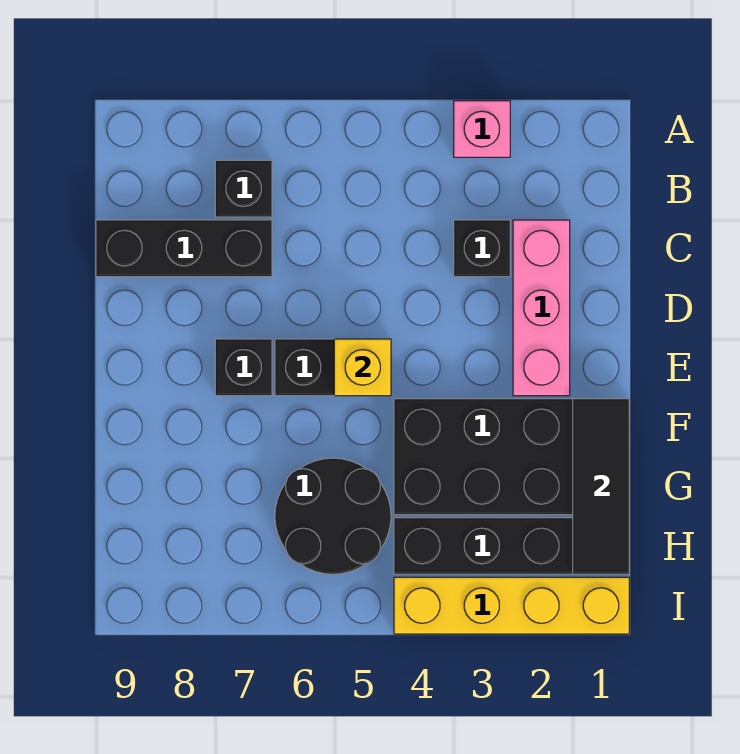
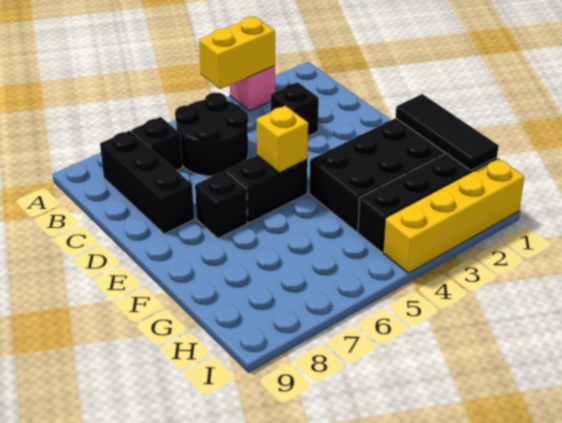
none -> yellow 1x2 brick [199,16,275,89]
pink 1x3 brick [513,220,570,396] -> none
black 1x3 brick [96,220,272,277] -> black 1x3 brick turned to [100,130,194,234]
black 2x2 round brick [275,458,391,574] -> black 2x2 round brick moved to [175,93,248,176]

